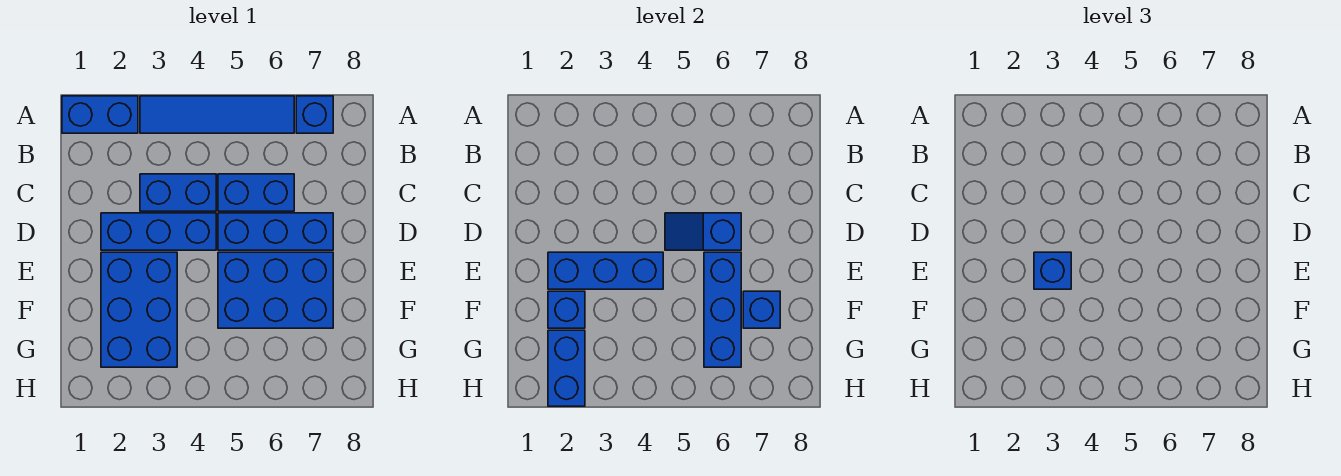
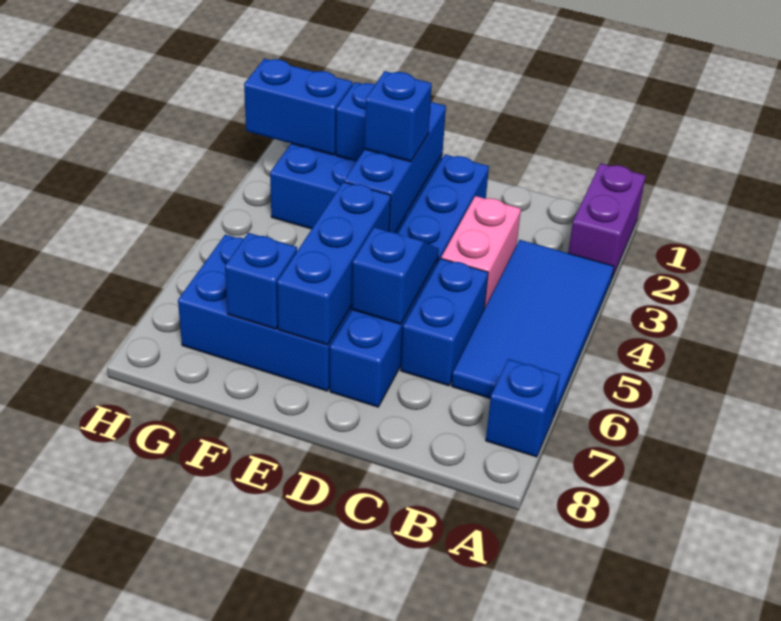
blue 1x2 brick [62,96,138,133] -> purple 1x2 brick [568,163,646,278]
blue 1x4 tile [140,96,294,133] -> blue 2x4 tile [452,240,614,417]
blue 1x2 brick [140,174,216,211] -> pink 1x2 brick [441,196,521,309]
blue 2x3 brick [218,252,333,328] -> blue 2x3 brick turned to [178,235,352,391]
blue 1x3 brick [704,252,741,367] -> blue 1x3 brick turned to [277,182,391,345]

